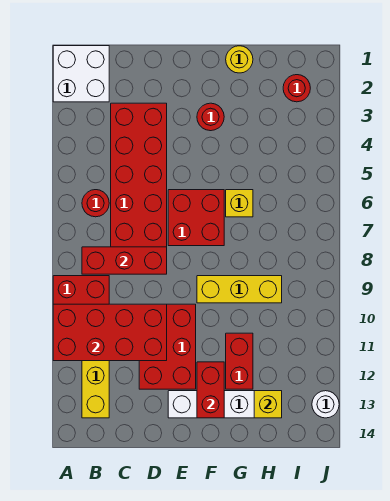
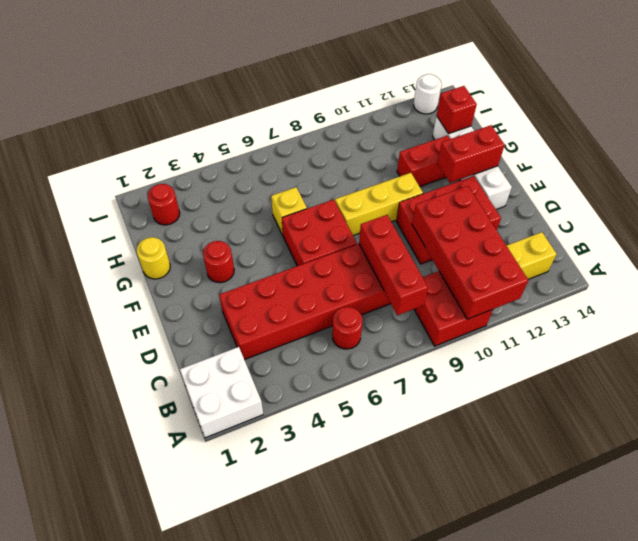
yellow 1x3 brick [197,276,282,303] -> yellow 1x3 brick turned to [335,173,423,236]
yellow 1x1 brick [254,391,282,418] -> red 1x1 brick [437,86,477,134]

